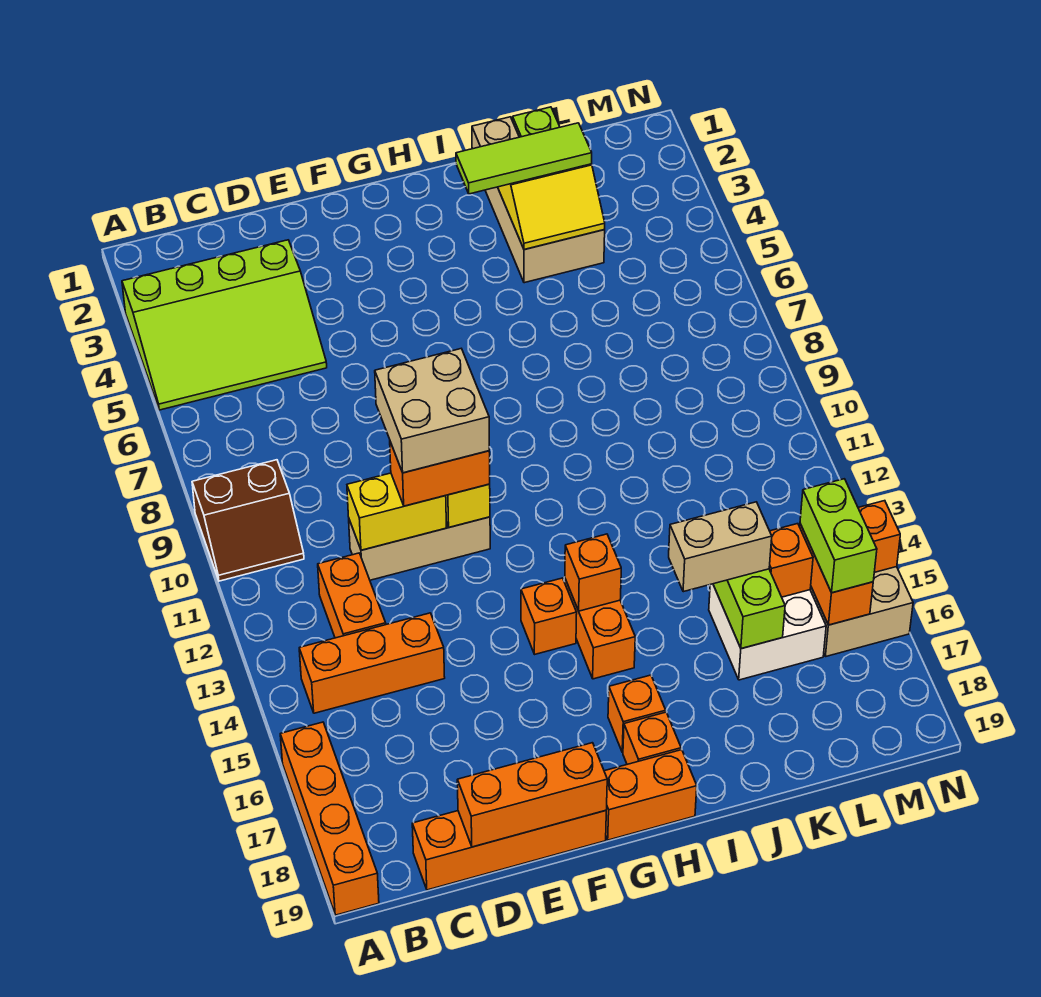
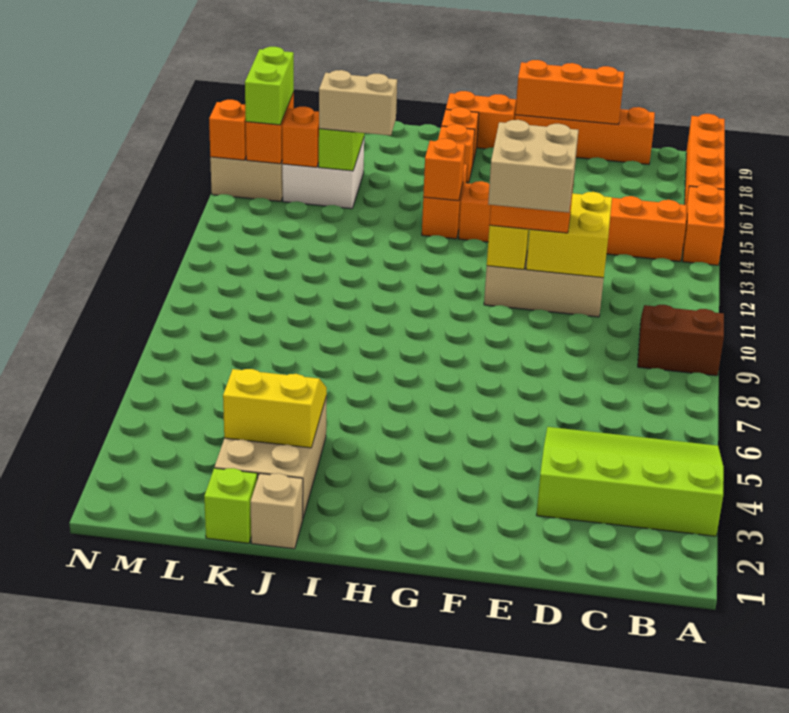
orange 1x2 brick [318,553,386,638] -> orange 1x2 brick moved to [683,184,725,265]
yellow 1x2 brick [347,473,447,550] -> yellow 2x2 brick [526,192,612,278]
lime 1x3 tile [456,123,592,194] -> none

